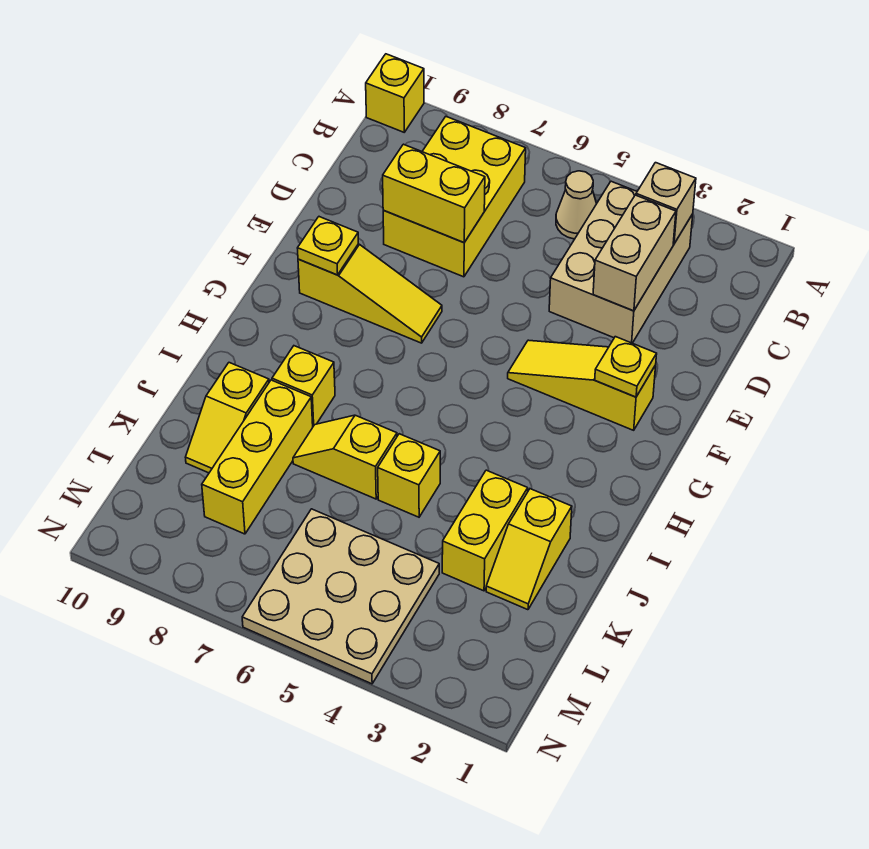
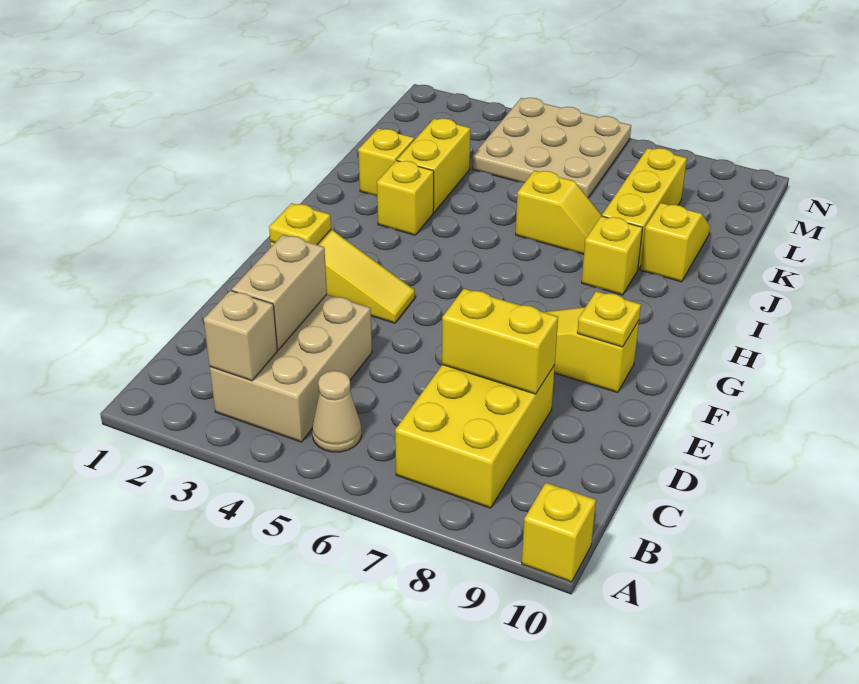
yellow 1x1 brick [378,434,440,517] -> yellow 1x1 brick moved to [377,161,434,235]

